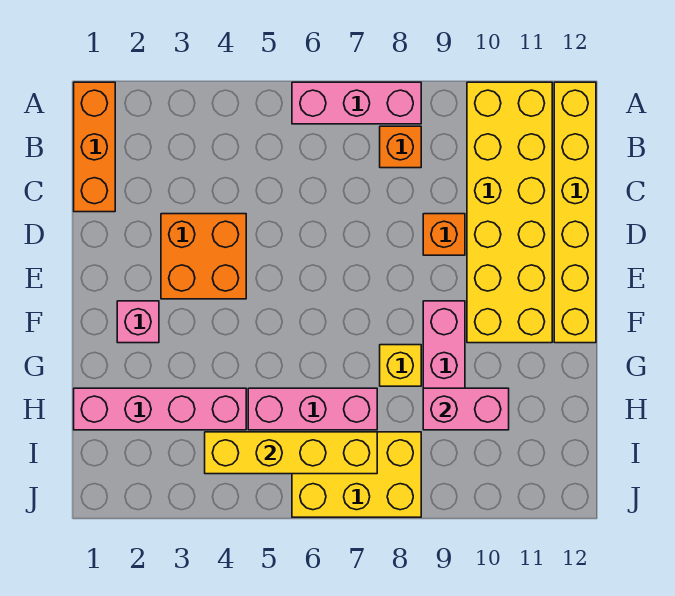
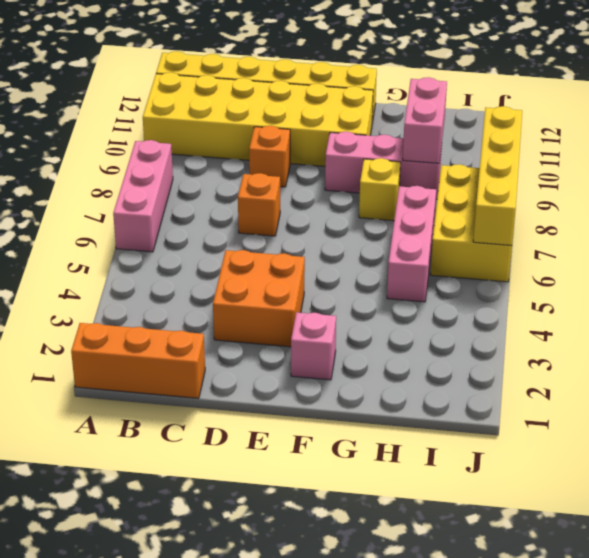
orange 1x1 brick [380,126,421,168] -> orange 1x1 brick moved to [238,173,280,236]
pink 1x4 brick [74,388,246,430] -> none
yellow 1x4 brick [205,432,377,474] -> yellow 1x4 brick moved to [473,106,522,245]

